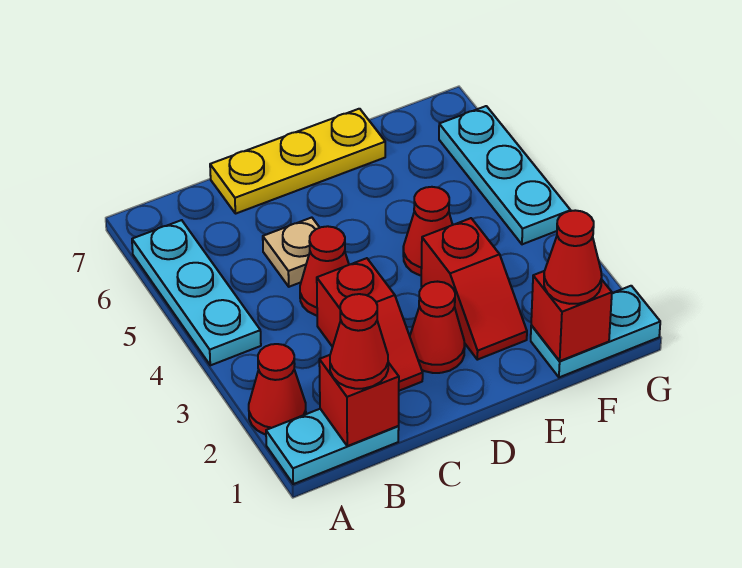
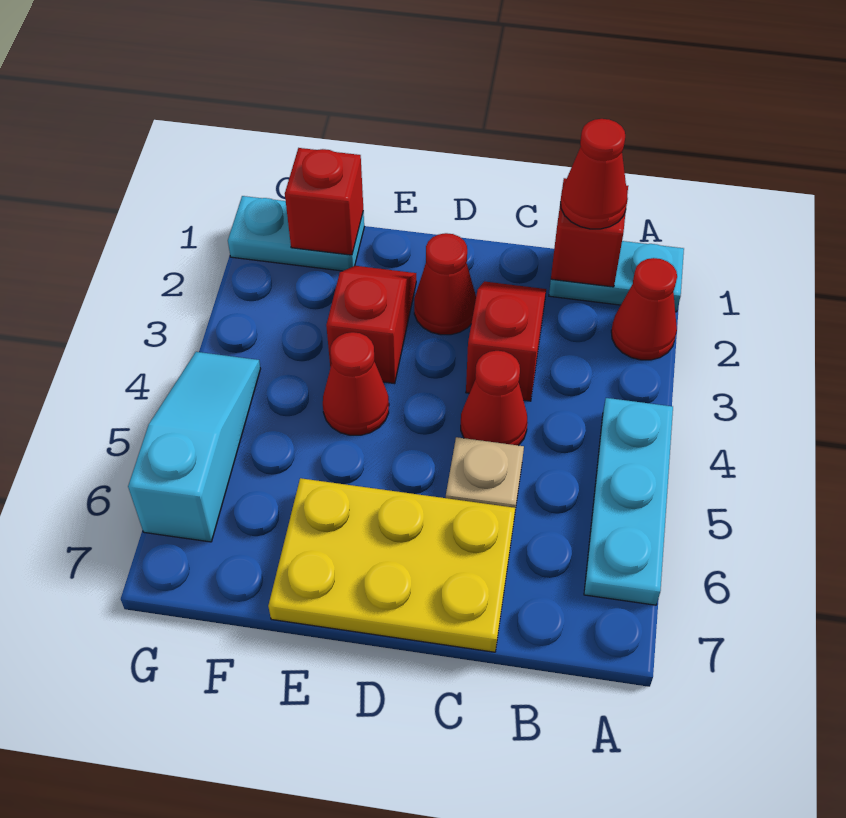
yellow 1x3 plate [210,109,385,214] -> yellow 2x3 plate [268,478,515,652]
red 1x1 cone [544,210,602,304] -> none
cyan 1x3 plate [439,106,571,244] -> cyan 1x3 slope [128,352,261,542]

